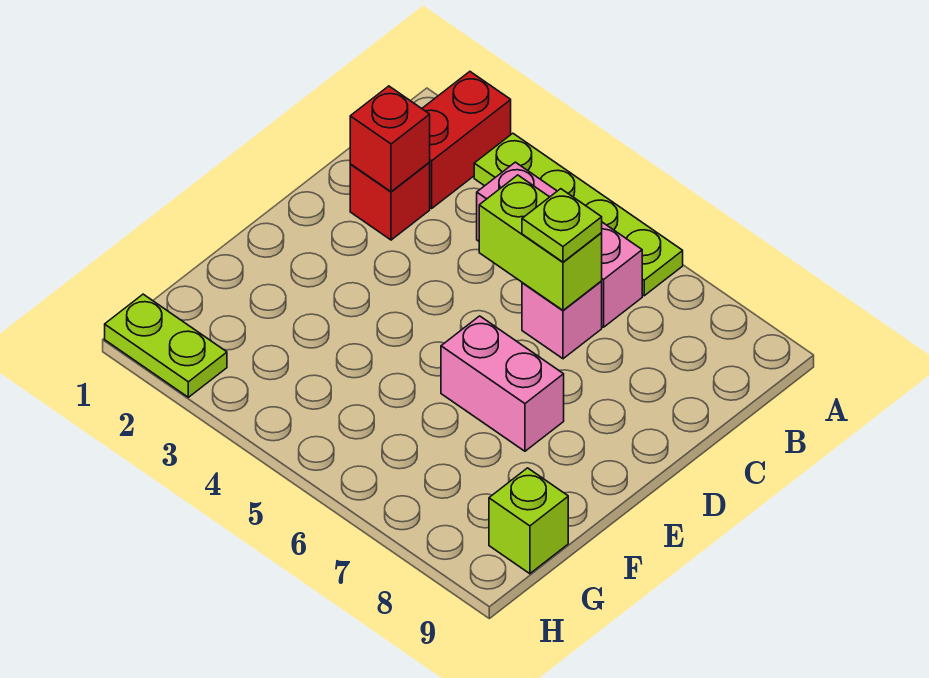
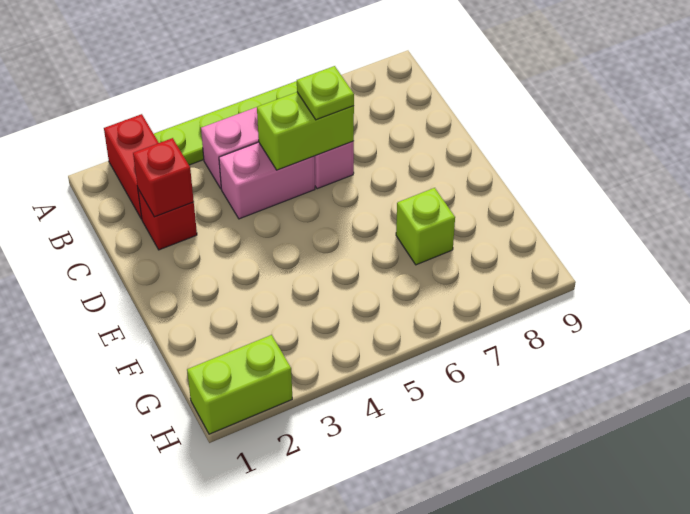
pink 1x2 brick [441,316,564,451] -> pink 1x2 brick moved to [219,142,315,219]
lime 1x1 brick [489,468,568,574] -> lime 1x1 brick moved to [396,188,455,265]
lime 1x2 plate [105,294,227,397] -> lime 1x2 brick [187,335,292,434]

